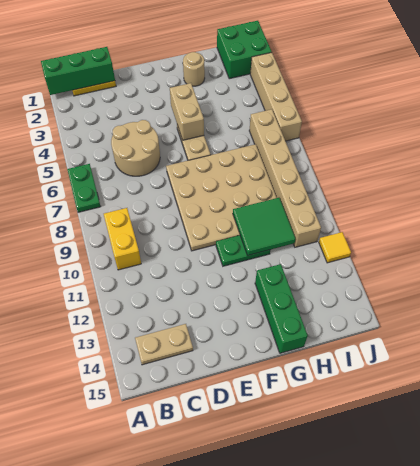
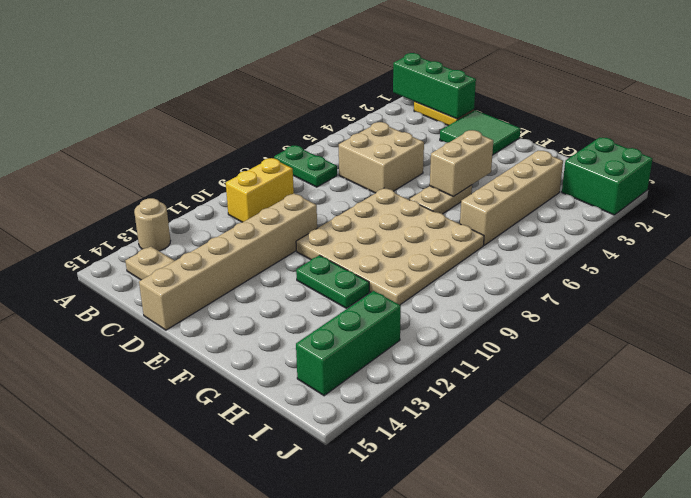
green 1x2 plate [67,164,101,212] -> green 1x2 plate turned to [274,146,337,187]
tan 2x2 round brick [111,120,160,176] -> tan 2x2 brick [339,122,424,193]
tan 1x1 round brick [183,52,205,86] -> tan 1x1 round brick moved to [134,198,171,251]
green 2x2 tile [233,198,296,256] -> green 2x2 tile moved to [440,110,520,155]
green 1x3 brick [255,264,308,353] -> green 1x3 brick moved to [296,291,401,396]
tan 1x6 brick [249,109,321,247] -> tan 1x6 brick moved to [139,193,317,330]
tan 1x4 brick [250,53,302,141] -> tan 1x4 brick moved to [460,151,563,245]
yellow 1x1 tile [319,232,351,263] -> none

